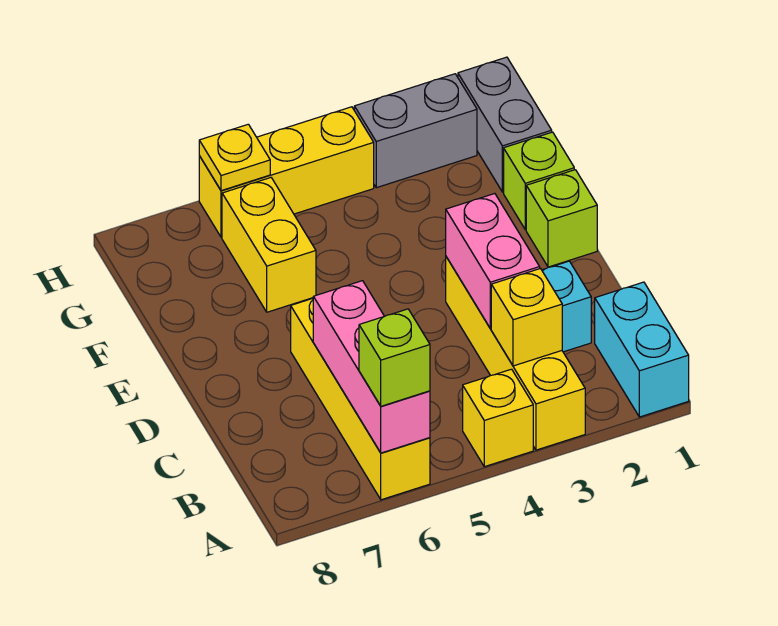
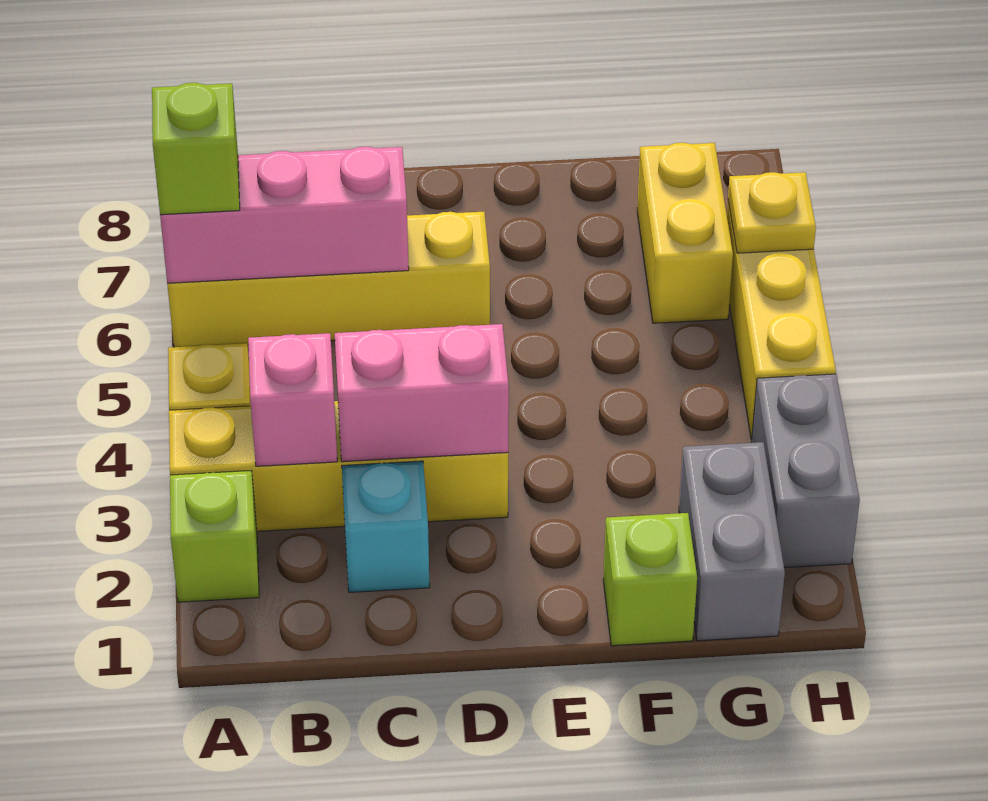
cyan 1x2 brick [595,282,689,417] -> none
yellow 1x1 brick [491,269,562,366] -> pink 1x1 brick [248,333,337,466]
lime 1x1 brick [526,170,597,267] -> lime 1x1 brick moved to [170,471,259,602]
yellow 1x2 brick [222,178,316,312] -> yellow 1x2 brick turned to [637,143,733,323]
grey 1x2 brick [458,57,552,192] -> grey 1x2 brick turned to [679,442,785,641]

